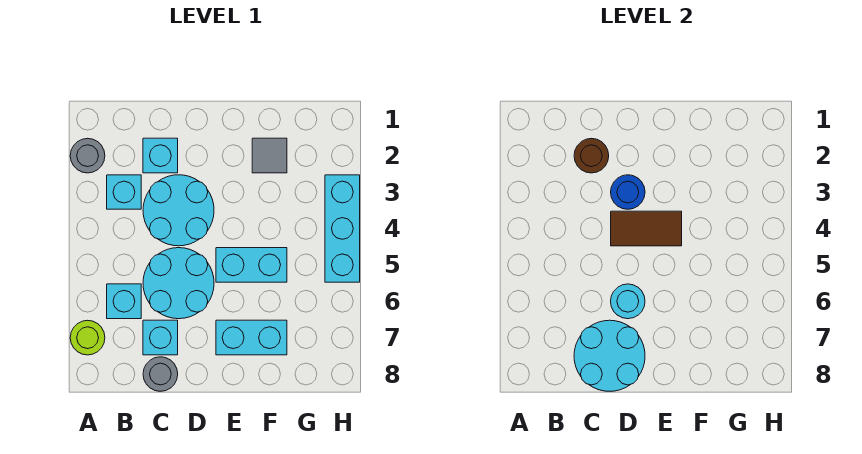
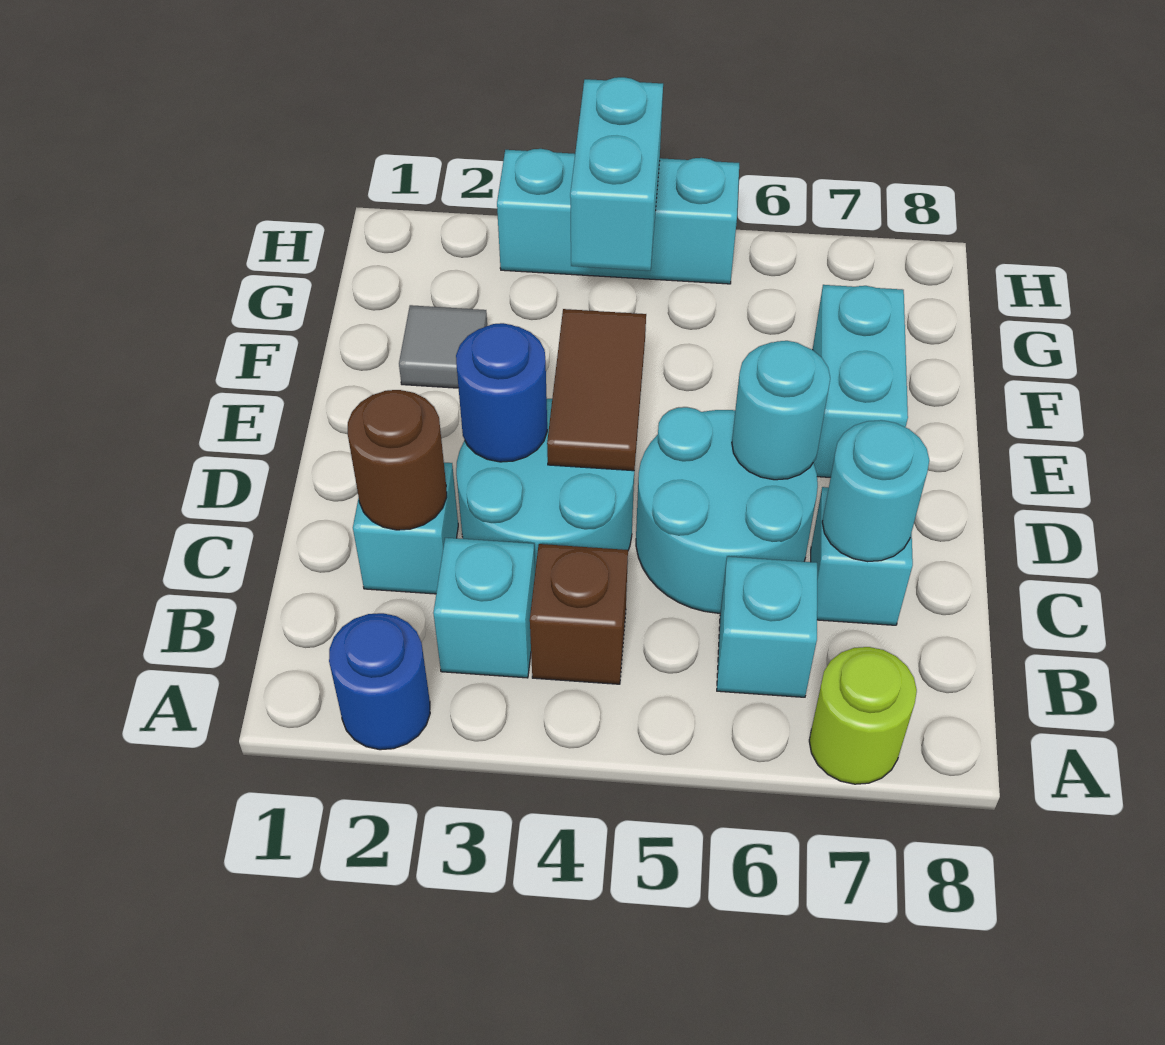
grey 1x1 round brick [70,138,105,173] -> blue 1x1 round brick [329,613,430,750]
none -> brown 1x1 brick [530,544,628,684]
cyan 2x2 round brick [574,320,645,391] -> cyan 1x1 round brick [822,420,929,562]
grey 1x1 round brick [143,357,178,391] -> none
cyan 1x2 brick [216,248,287,282] -> cyan 1x2 brick moved to [570,77,663,271]

